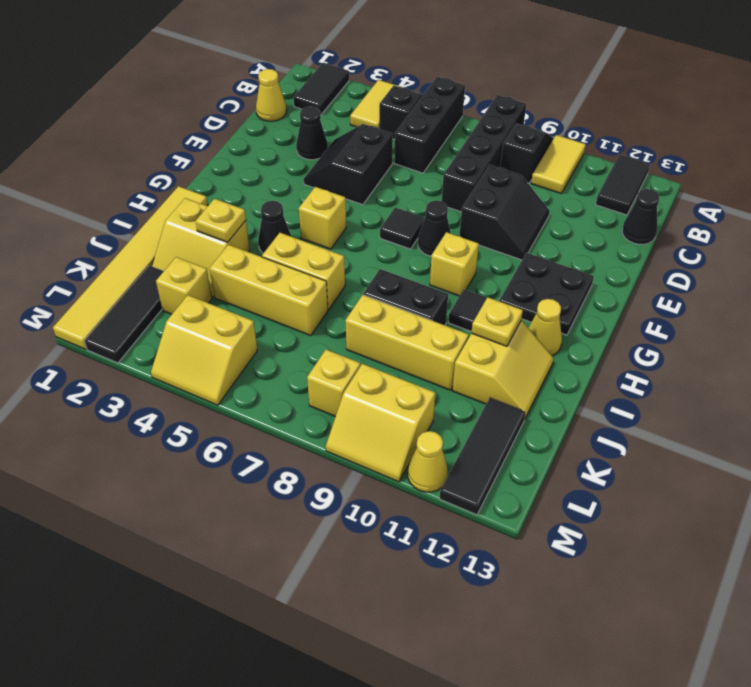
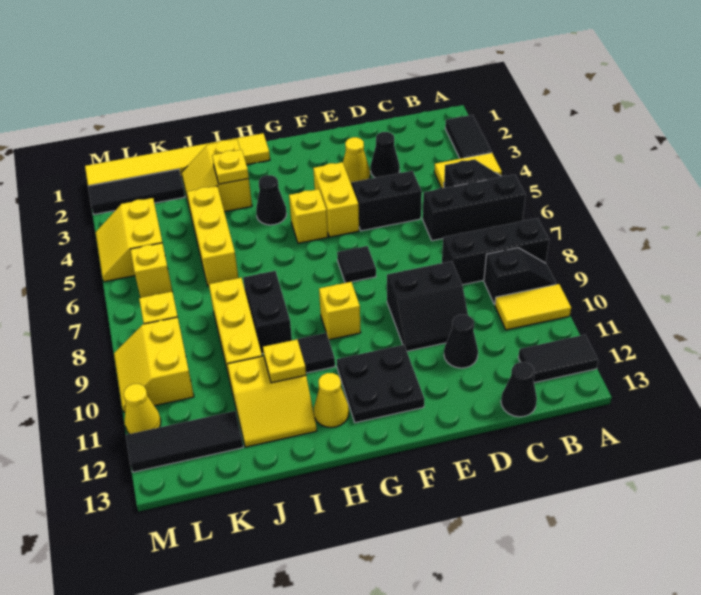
black 1x2 tile [294,63,349,115] -> black 1x2 tile turned to [445,115,492,159]
black 1x4 brick [442,95,526,212] -> black 1x3 brick [442,218,549,285]
yellow 1x1 cone [256,69,287,121] -> yellow 1x1 cone moved to [343,137,370,183]
black 1x1 cone [418,201,451,256] -> black 1x1 cone moved to [444,315,478,368]
yellow 1x2 brick [262,233,345,310] -> yellow 1x2 brick moved to [313,162,359,237]
yellow 1x1 brick [156,257,212,314] -> yellow 1x1 brick moved to [130,243,172,298]

